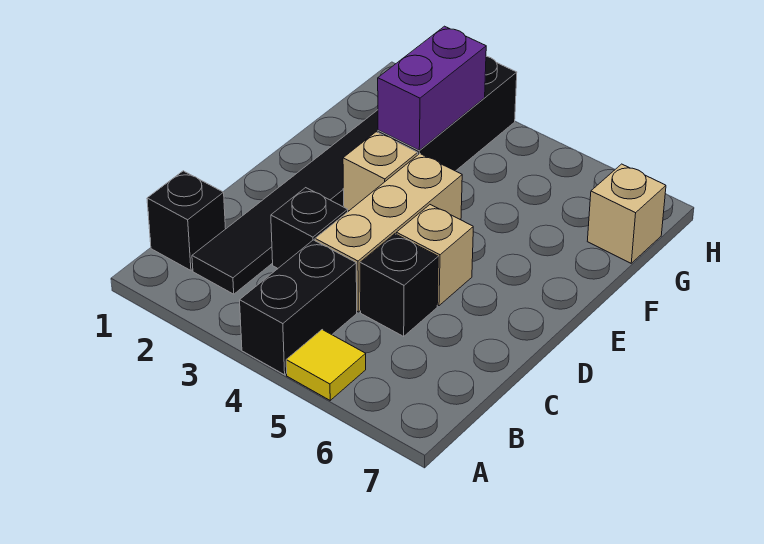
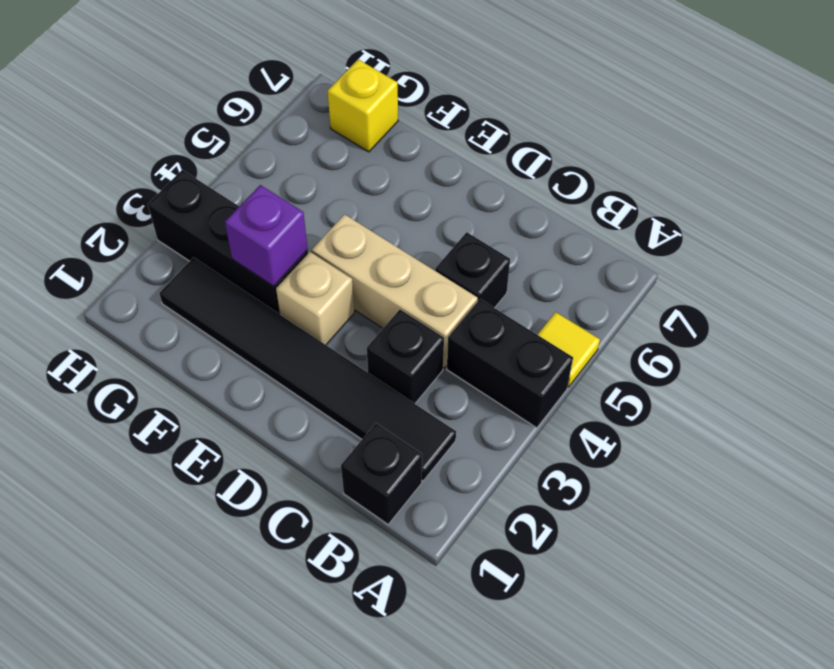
tan 1x1 brick [396,205,473,306] -> none
purple 1x2 brick [378,26,486,150] -> purple 1x1 brick [225,185,308,286]
tan 1x1 brick [587,164,666,263] -> yellow 1x1 brick [328,59,398,152]

